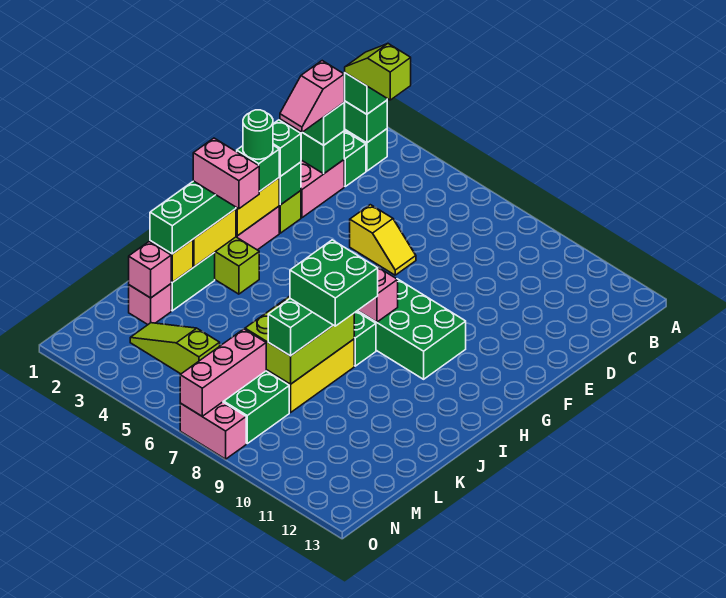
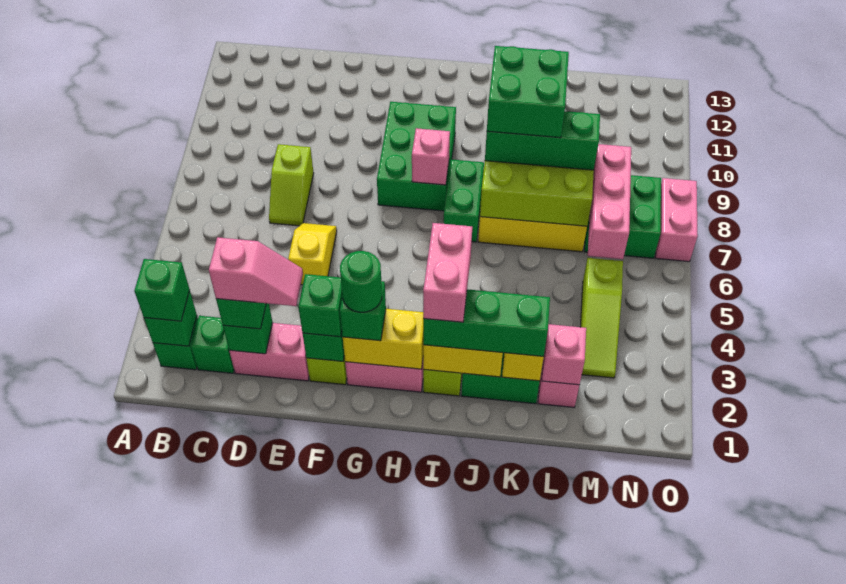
lime 1x2 slope [345,44,411,100] -> lime 1x2 slope moved to [269,144,314,226]
pink 1x3 brick [180,329,266,416] -> pink 1x3 brick turned to [588,144,631,259]

